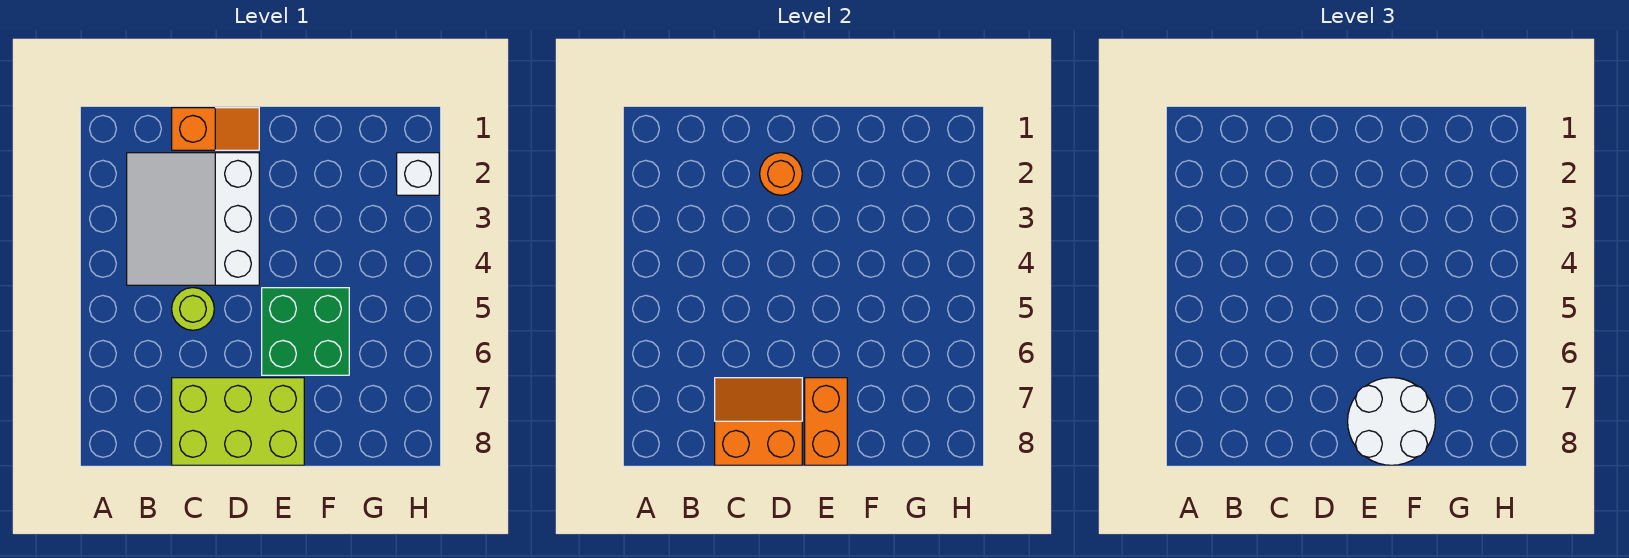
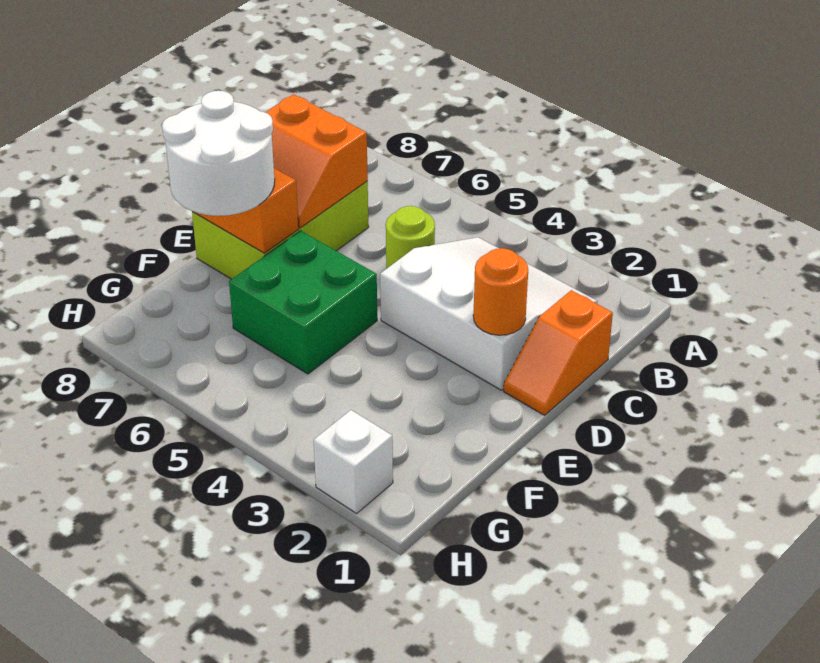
orange 2x2 slope [715,378,802,465] -> orange 2x2 slope turned to [265,94,368,228]

